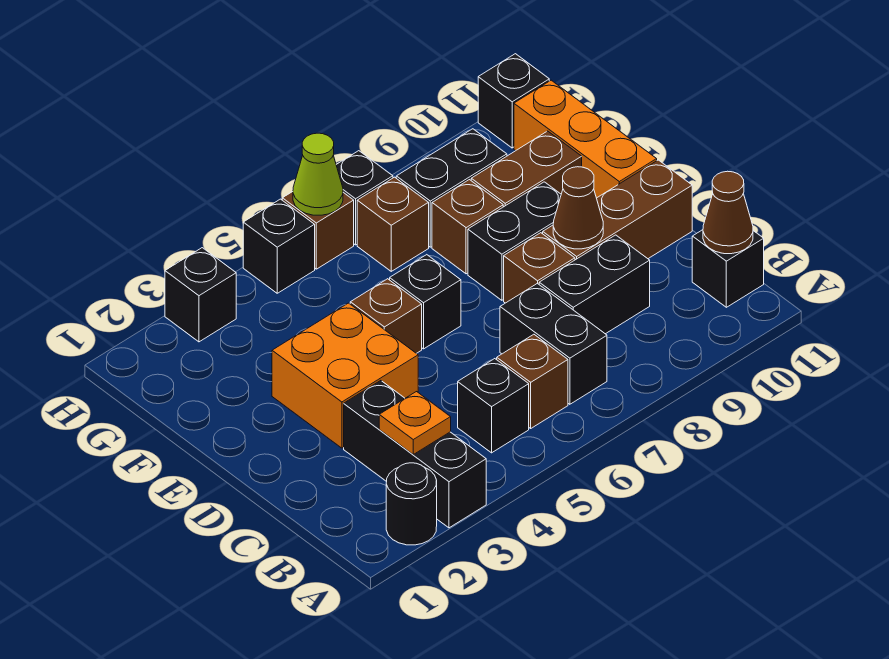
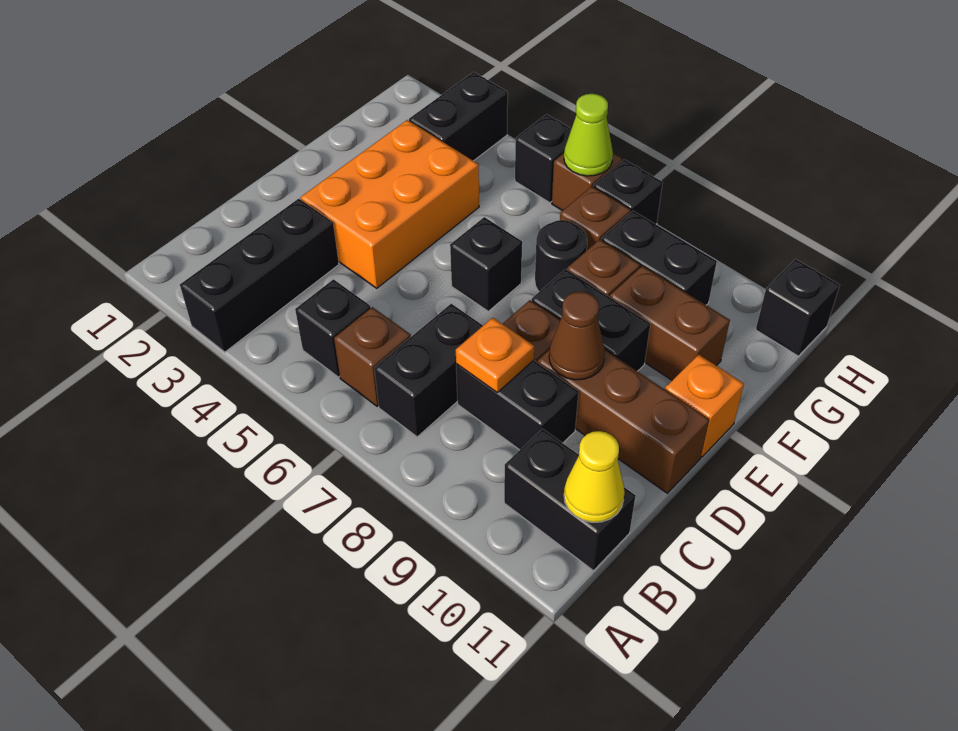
black 1x1 round brick [386,463,437,545] -> black 1x1 round brick moved to [535,220,587,292]
orange 1x1 plate [379,392,451,454] -> orange 1x1 plate moved to [456,318,534,392]
black 1x1 brick [692,230,764,307] -> black 1x2 brick [504,429,636,571]
brown 1x1 cone [703,171,753,254] -> yellow 1x1 cone [564,431,625,522]
orange 2x2 brick [272,303,418,448] -> orange 2x3 brick [301,120,479,288]
brown 1x1 brick [350,279,422,353] -> none
orange 1x3 brick [514,80,657,198] -> orange 1x1 brick [665,355,744,457]
black 1x1 brick [165,248,236,342] -> black 1x2 brick [409,72,508,161]

